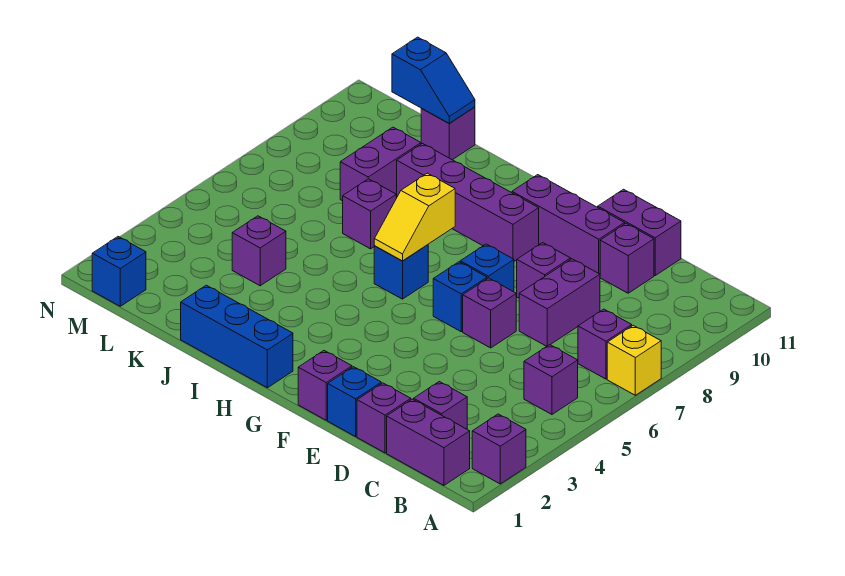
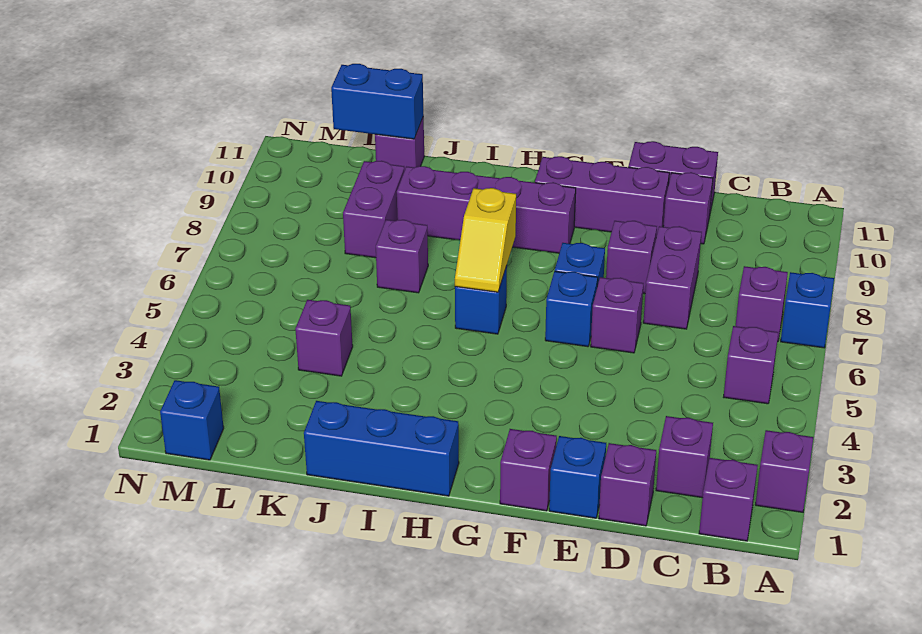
yellow 1x1 brick [607,325,661,395] -> blue 1x1 brick [781,272,834,348]
purple 1x2 brick [387,399,470,485] -> purple 1x1 brick [699,458,758,541]
blue 1x2 slope [392,37,475,123] -> blue 1x2 brick [331,64,424,139]

